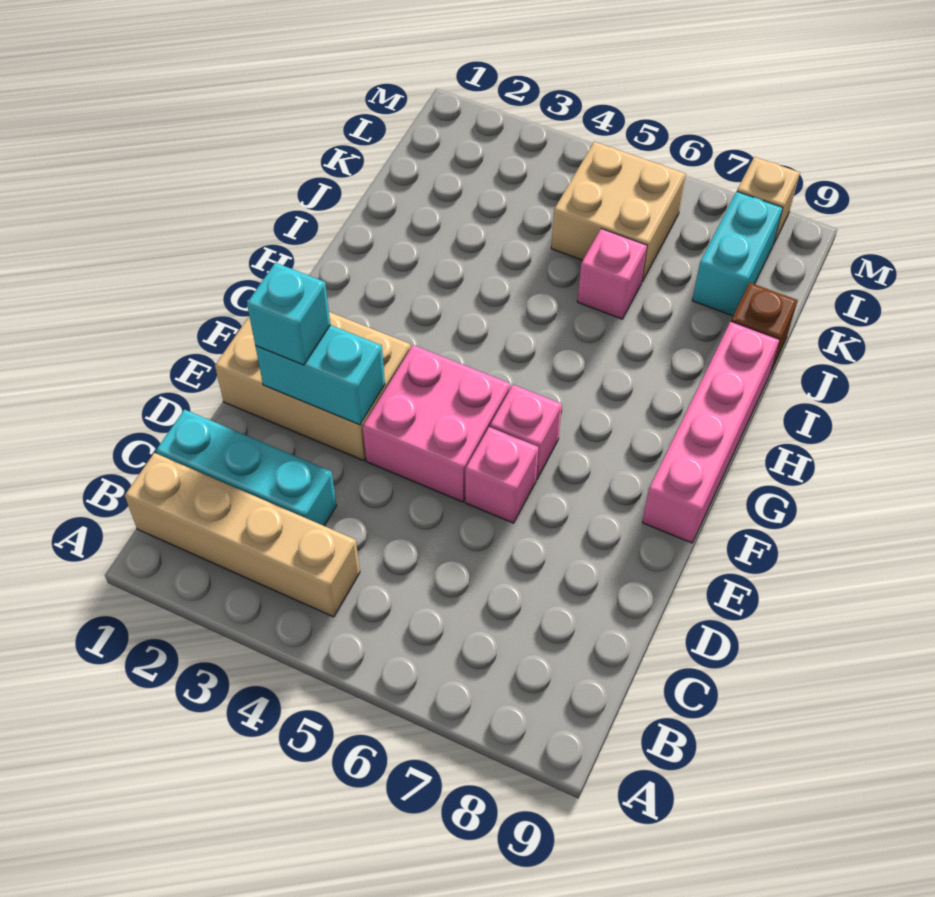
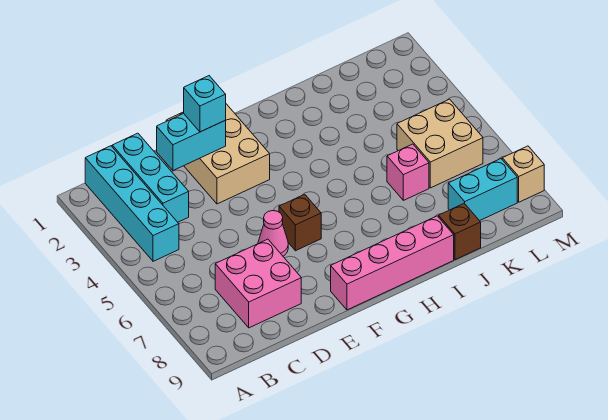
tan 1x4 brick [125,453,360,617] -> cyan 1x4 brick [85,146,179,261]
cyan 1x2 brick [255,325,385,425] -> cyan 1x2 brick turned to [157,114,226,170]
pink 2x2 brick [363,345,510,502] -> pink 2x2 brick moved to [215,239,301,328]
pink 1x1 brick [465,427,538,523] -> pink 1x1 cone [258,211,288,256]
pink 1x1 brick [490,384,562,480] -> brown 1x1 brick [279,194,321,251]

